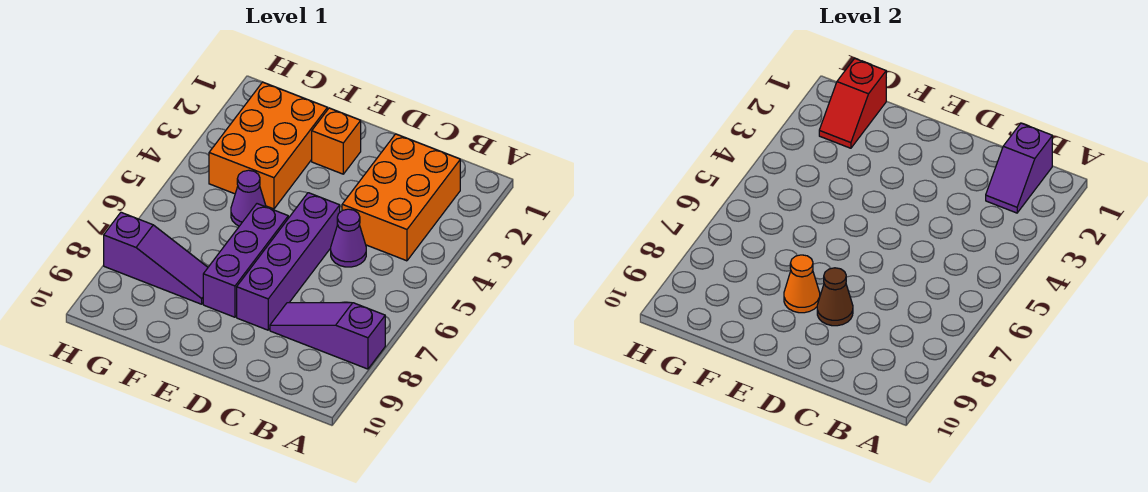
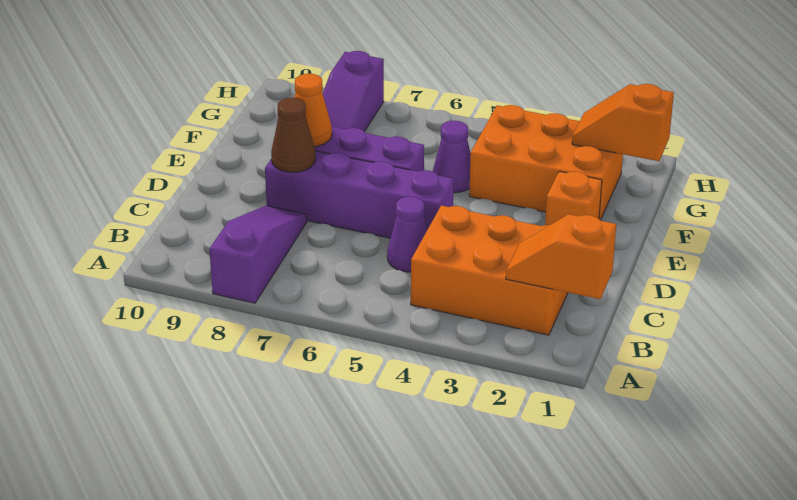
purple 1x2 slope [986,123,1052,213] -> orange 1x2 slope [506,214,616,299]
red 1x2 slope [819,58,886,148] -> orange 1x2 slope [572,84,674,161]

